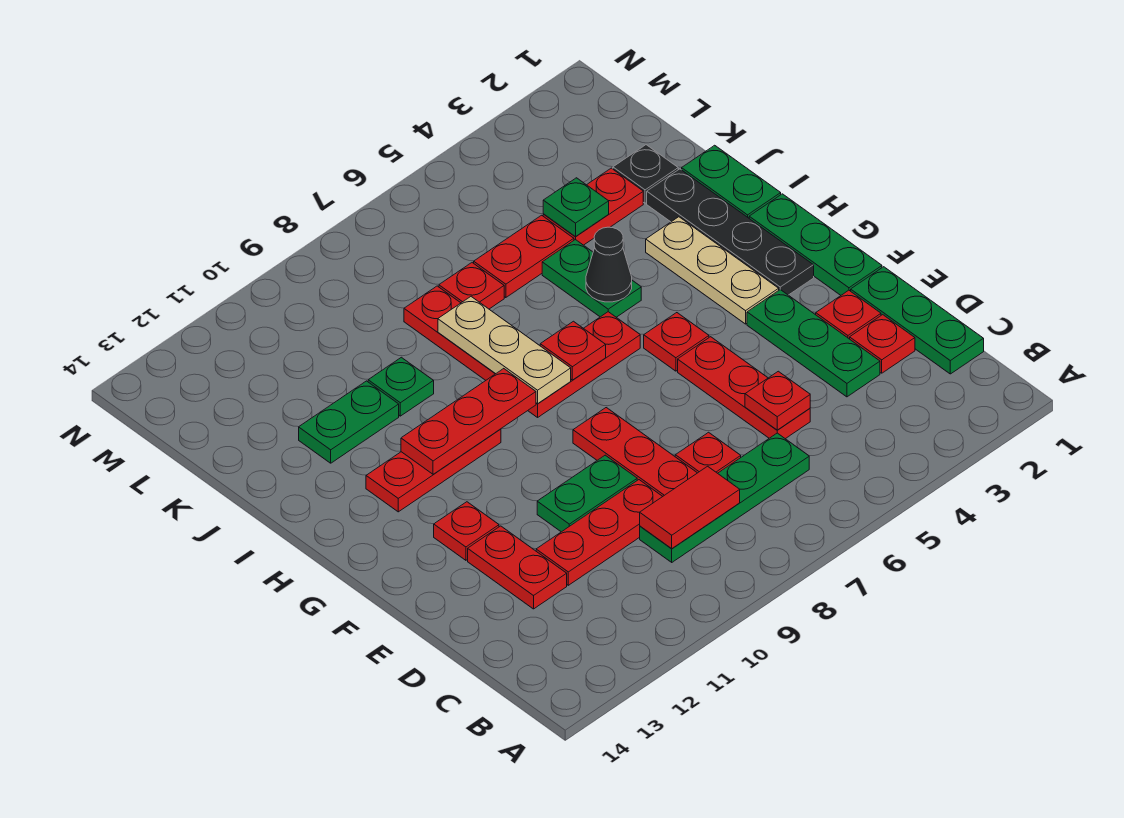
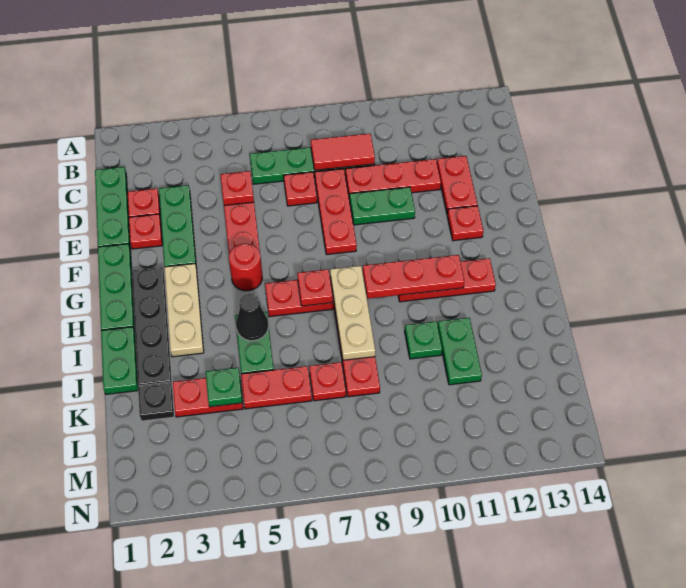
red 1x1 plate [644,313,709,371] -> red 1x1 round brick [229,244,262,291]
green 1x2 plate [299,381,399,463] -> green 1x2 plate turned to [438,318,482,385]

